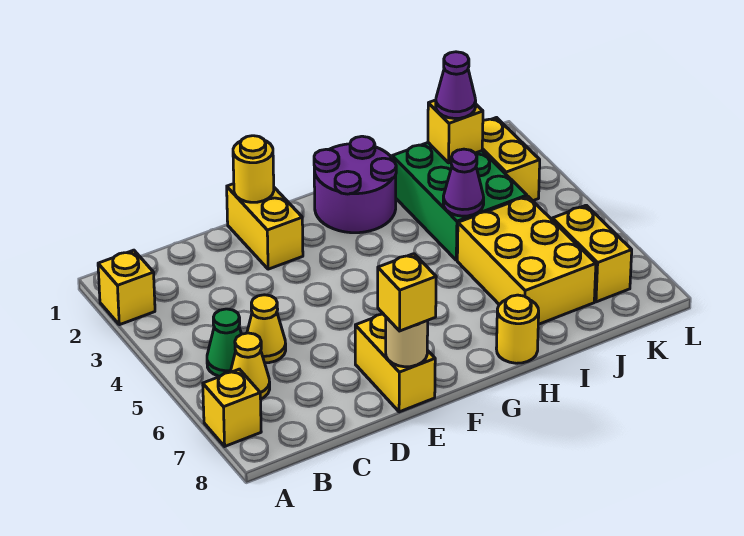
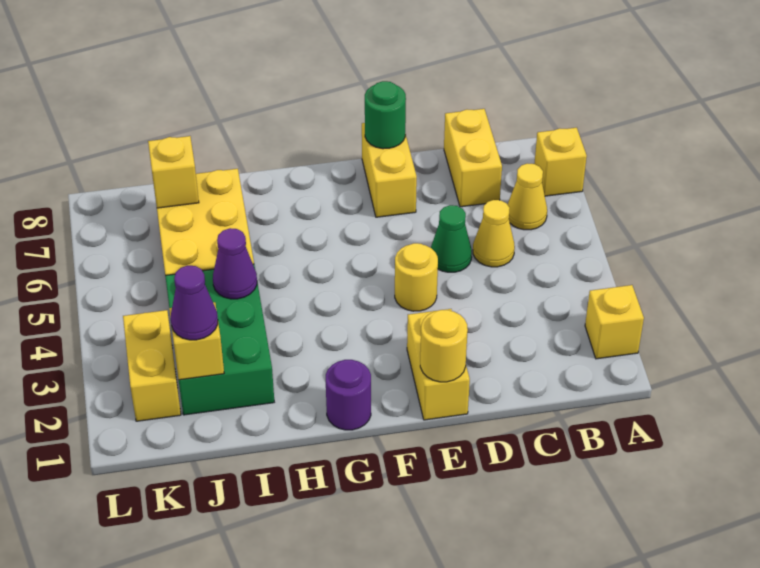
green 1x1 cone [207,309,241,376] -> green 1x1 cone moved to [431,205,472,272]
tan 1x1 round brick [386,317,428,367] -> green 1x1 round brick [365,81,406,149]
yellow 1x1 brick [378,254,436,331] -> yellow 1x1 brick moved to [148,136,199,208]
purple 2x2 round brick [314,136,396,233] -> purple 1x1 round brick [326,360,371,430]
yellow 1x1 round brick [496,295,539,363] -> yellow 1x1 round brick moved to [395,243,438,311]
yellow 1x2 brick [552,205,632,302] -> yellow 1x2 brick moved to [444,109,502,207]

